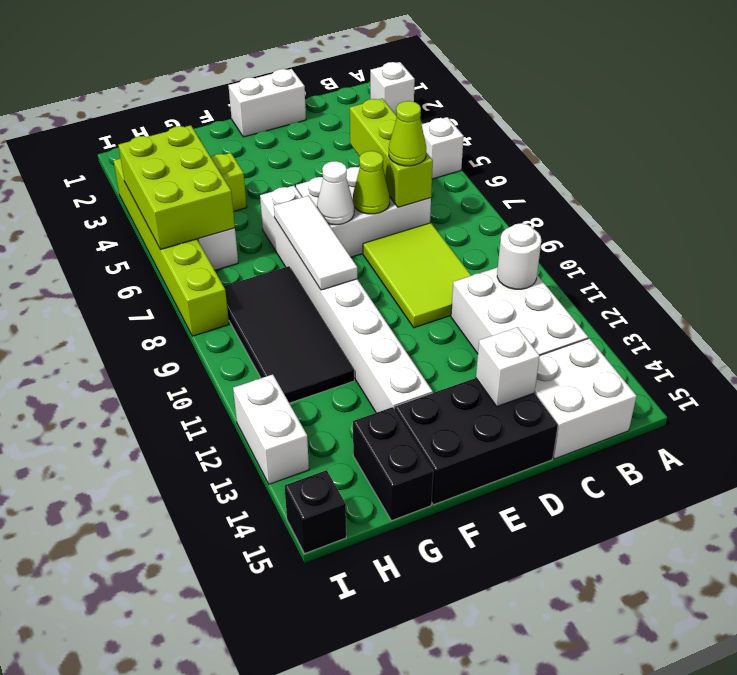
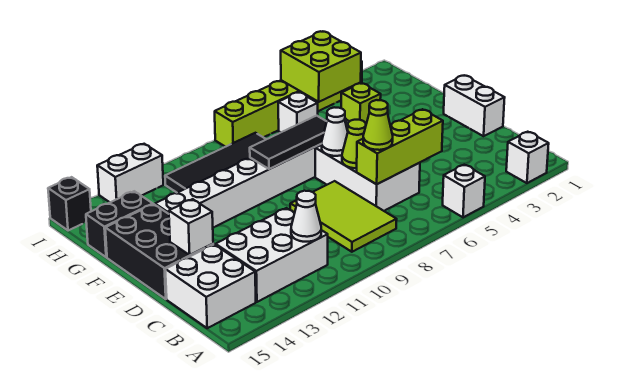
white 1x1 round brick [497,223,541,289] -> white 1x1 cone [291,191,321,242]
lime 2x3 tile [363,223,471,328] -> lime 2x3 tile turned to [290,181,397,252]
white 1x3 tile [274,196,357,290] -> black 1x3 tile [250,116,327,169]
lime 2x3 brick [118,125,235,249] -> lime 2x2 brick [281,31,361,102]

